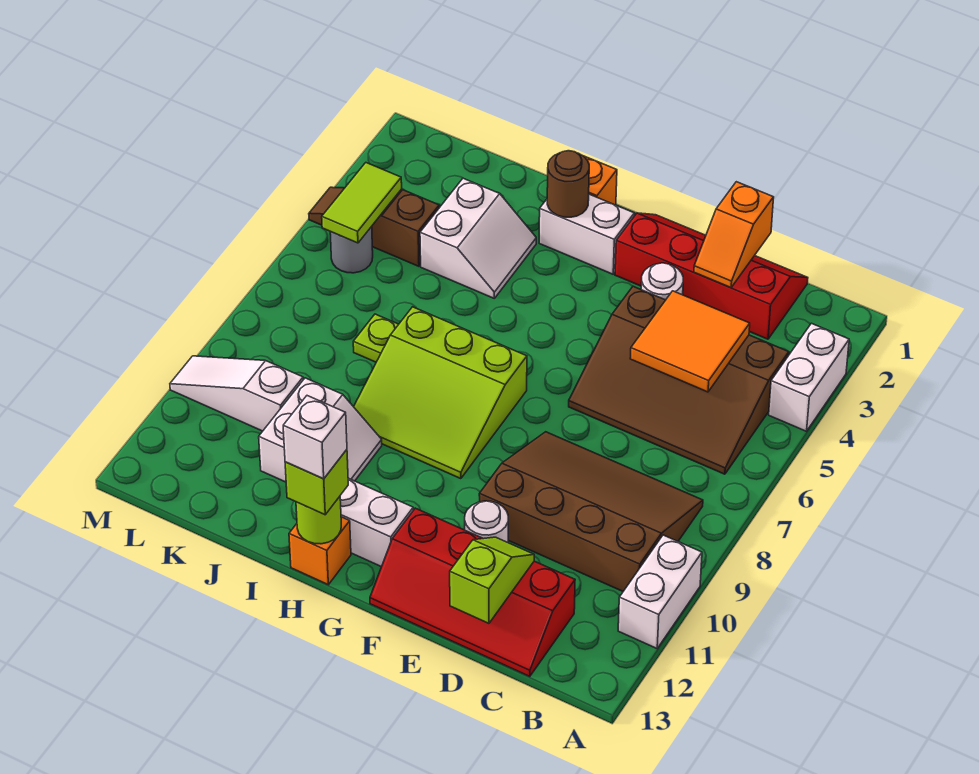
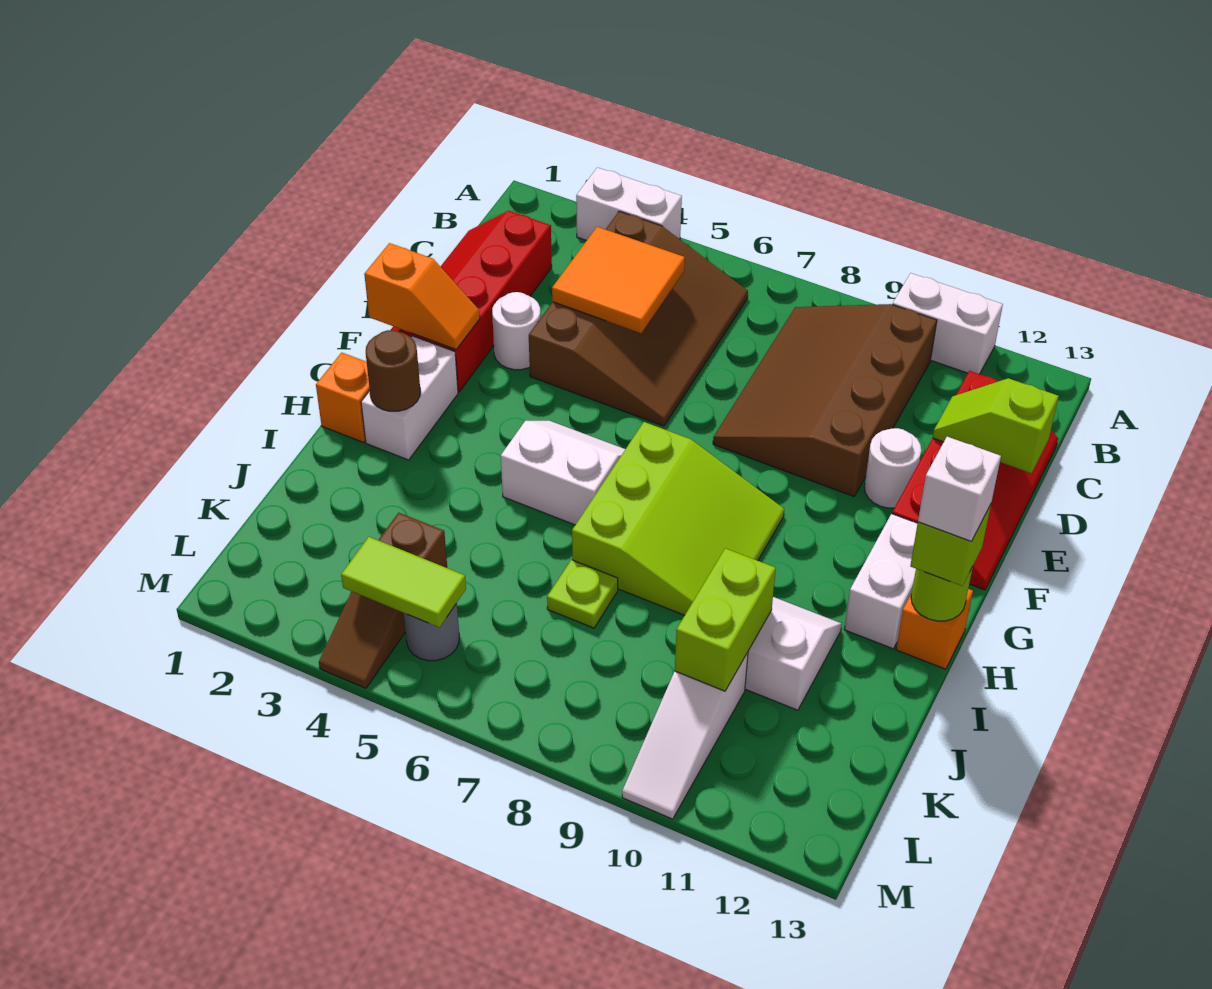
orange 1x2 slope [694,182,774,287] -> orange 1x2 slope moved to [364,243,480,349]
white 2x2 slope [420,178,536,298] -> white 2x2 slope moved to [501,421,625,525]
none -> lime 1x2 brick [675,548,776,691]

